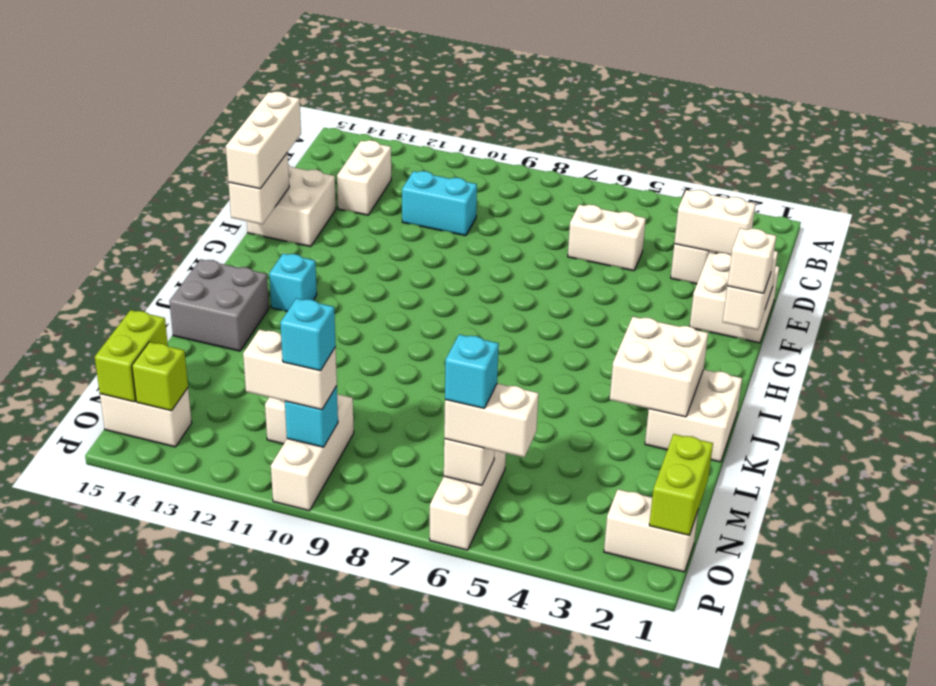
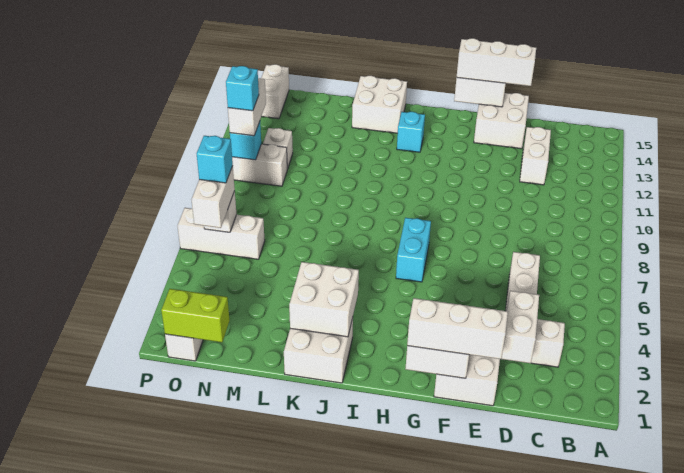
white 1x2 brick [337,140,391,215] -> white 1x2 brick turned to [520,127,551,185]
cyan 1x2 brick [402,171,477,236] -> cyan 1x2 brick moved to [396,218,431,282]
white 1x1 brick [727,228,776,293] -> white 1x3 brick [407,298,508,359]
grey 2x2 brick [169,259,269,351] -> white 2x2 brick [352,76,407,133]
lime 1x2 brick [95,310,168,402] -> none
lime 1x1 brick [132,342,188,411] -> none

